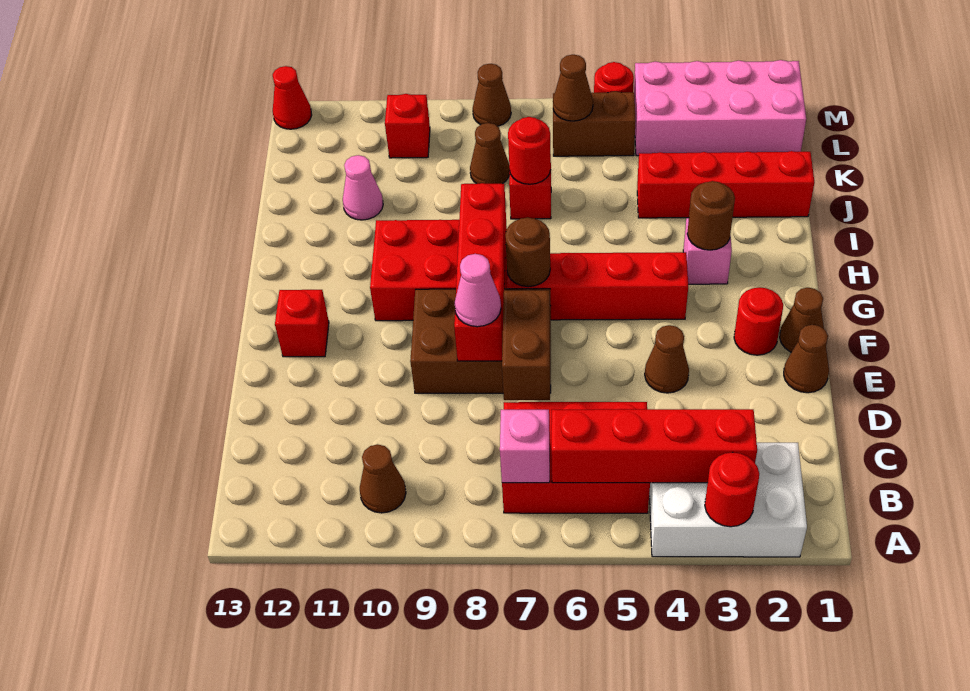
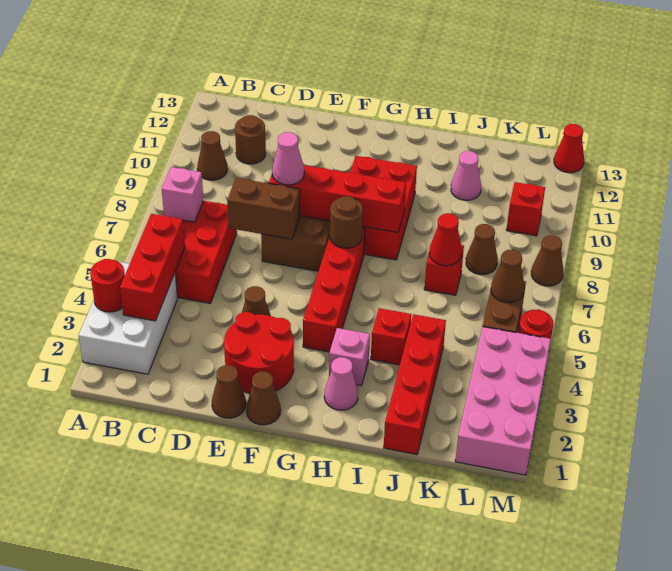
red 1x4 brick [551,409,757,483] -> red 1x3 brick [120,214,185,321]
red 1x1 round brick [734,287,783,355] -> red 2x2 round brick [224,312,294,393]
red 1x1 brick [275,290,329,357] -> red 1x1 brick moved to [371,308,411,365]
none -> pink 1x1 cone [324,357,358,410]
brown 1x1 round brick [687,181,735,250] -> brown 1x1 round brick moved to [235,115,266,164]
red 1x1 round brick [508,117,551,184] -> red 1x1 cone [429,213,462,266]

